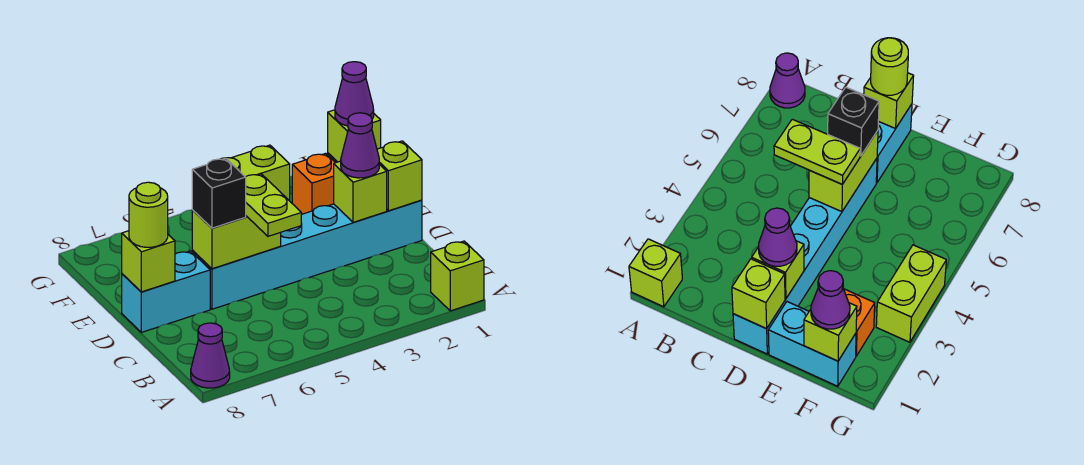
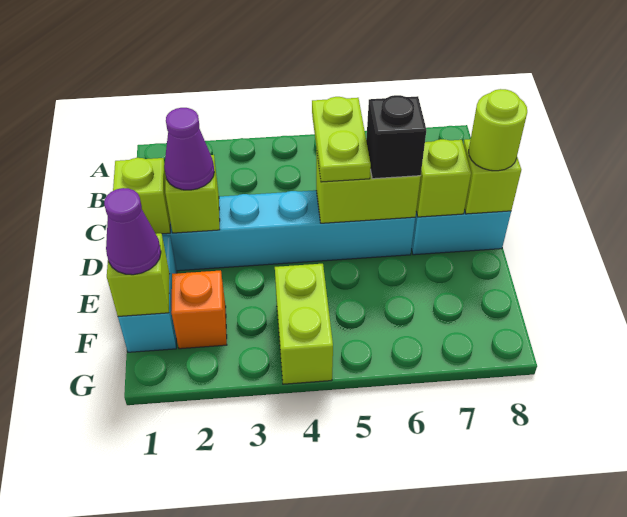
lime 1x1 brick [431,241,484,311] -> lime 1x1 brick moved to [416,139,471,217]
purple 1x1 cone [191,323,230,388] -> none
lime 1x2 brick [221,145,290,201] -> lime 1x2 brick turned to [275,264,333,384]

